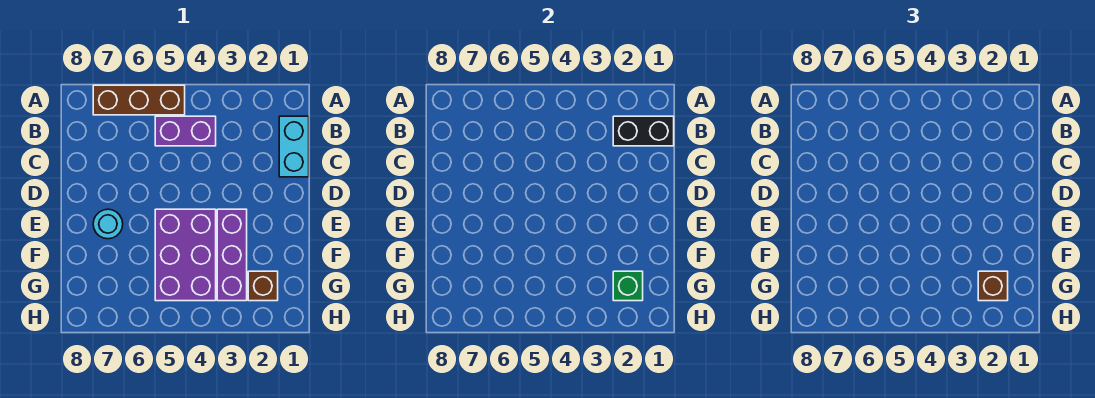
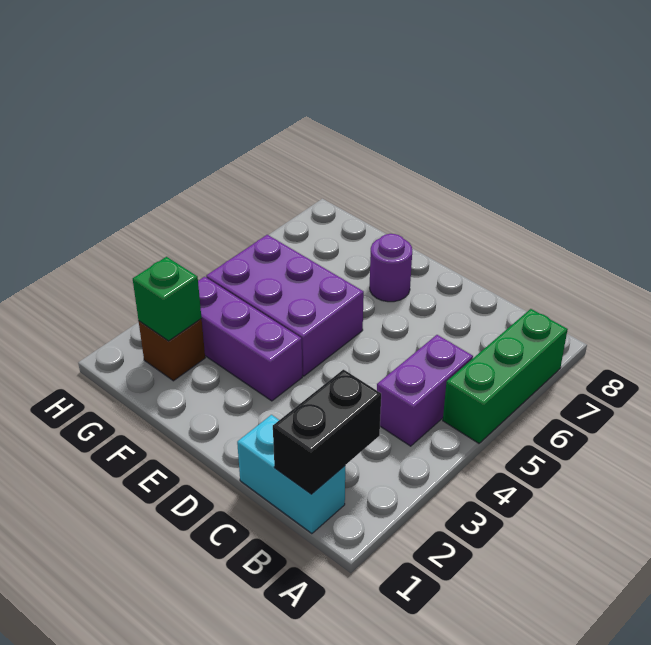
brown 1x3 brick [93,85,185,115] -> green 1x3 brick [443,309,568,443]
cyan 1x1 round brick [93,209,123,239] -> purple 1x1 round brick [370,234,412,302]
brown 1x1 brick [978,271,1008,301] -> none

